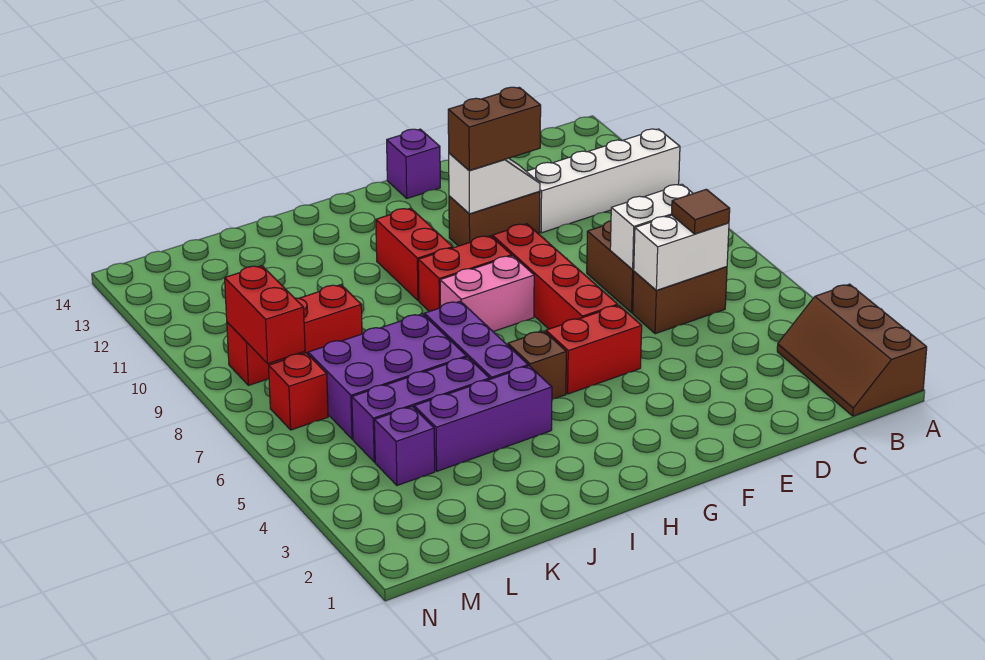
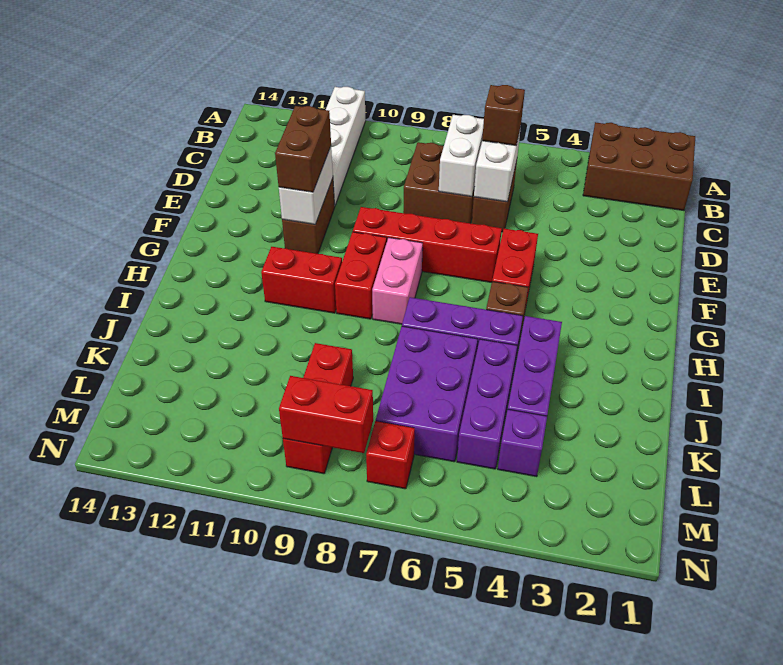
brown 2x3 slope [777,284,927,416] -> brown 2x3 brick [583,122,695,210]
brown 1x1 tile [671,189,730,234] -> brown 1x1 brick [482,85,525,145]
white 1x2 slope [449,153,540,214] -> white 1x2 brick [279,147,333,224]
purple 1x1 brick [387,129,440,198] -> none

